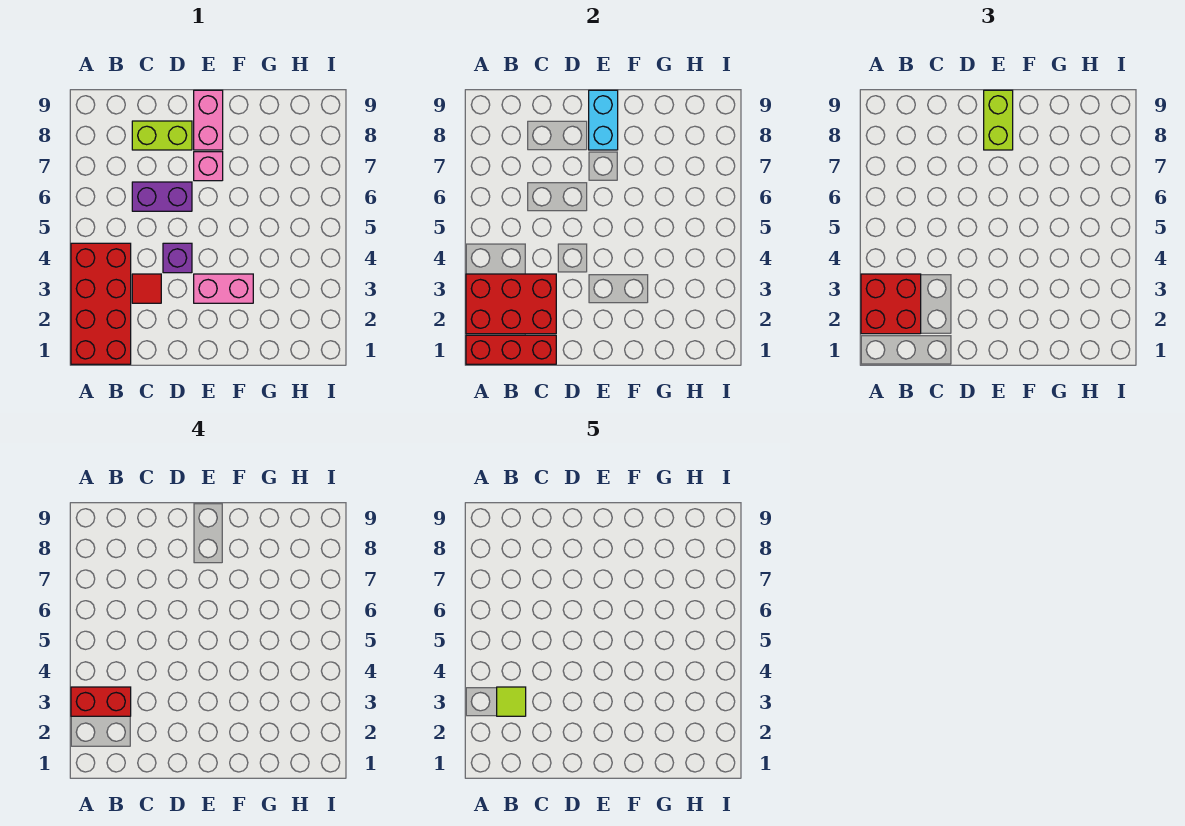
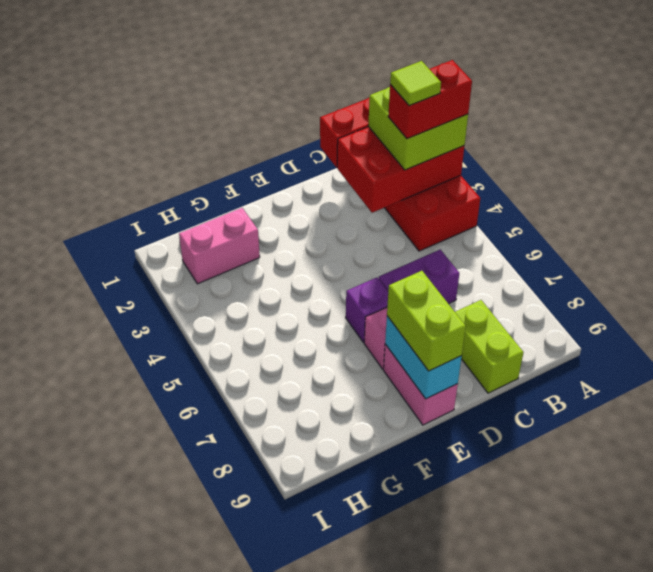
red 2x2 brick [861,274,921,334] -> lime 2x2 brick [368,87,468,170]
red 1x1 tile [132,274,161,303] -> none
lime 1x2 brick [132,121,192,150] -> lime 1x2 brick turned to [455,300,524,393]
purple 1x1 brick [163,243,192,273] -> purple 1x1 brick moved to [346,278,388,342]
pink 1x2 brick [194,274,253,303] -> pink 1x2 brick moved to [179,208,260,284]

